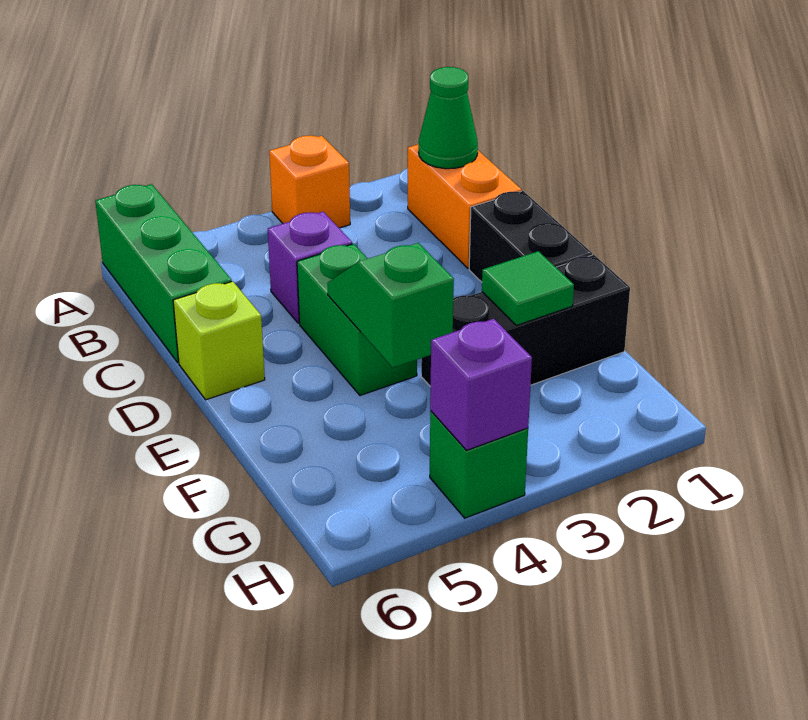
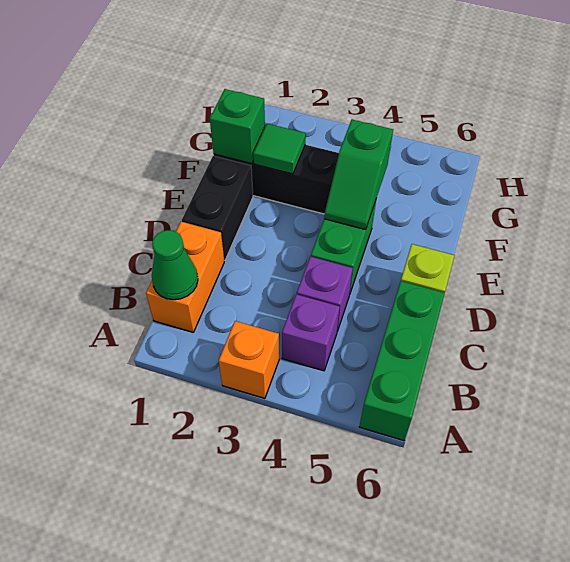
green 1x1 brick [430,411,528,518] -> green 1x1 brick moved to [210,89,265,164]
purple 1x1 brick [430,319,532,451] -> purple 1x1 brick moved to [282,294,340,371]

